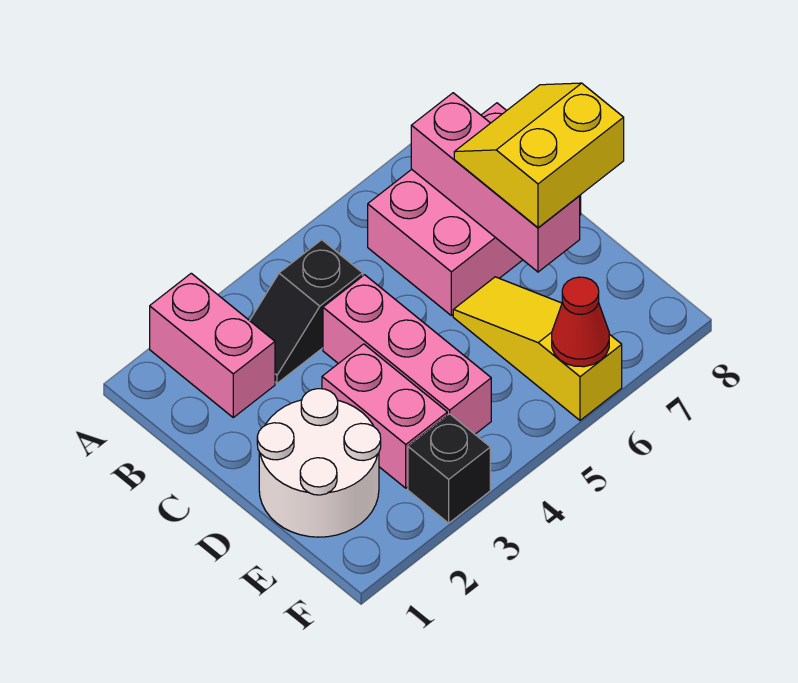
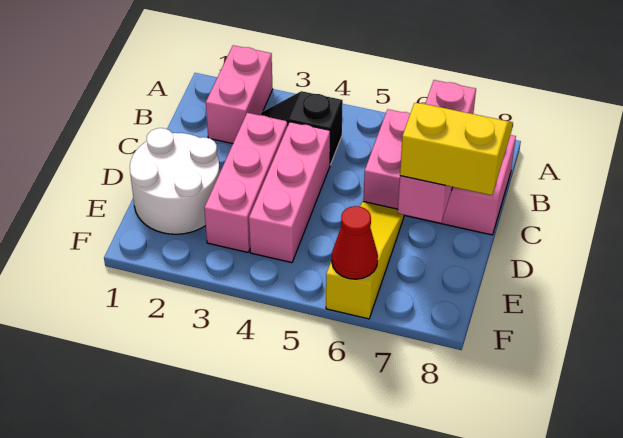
pink 1x2 brick [322,344,447,488] -> pink 1x3 brick [204,113,288,252]
black 1x1 brick [408,414,490,523] -> none

